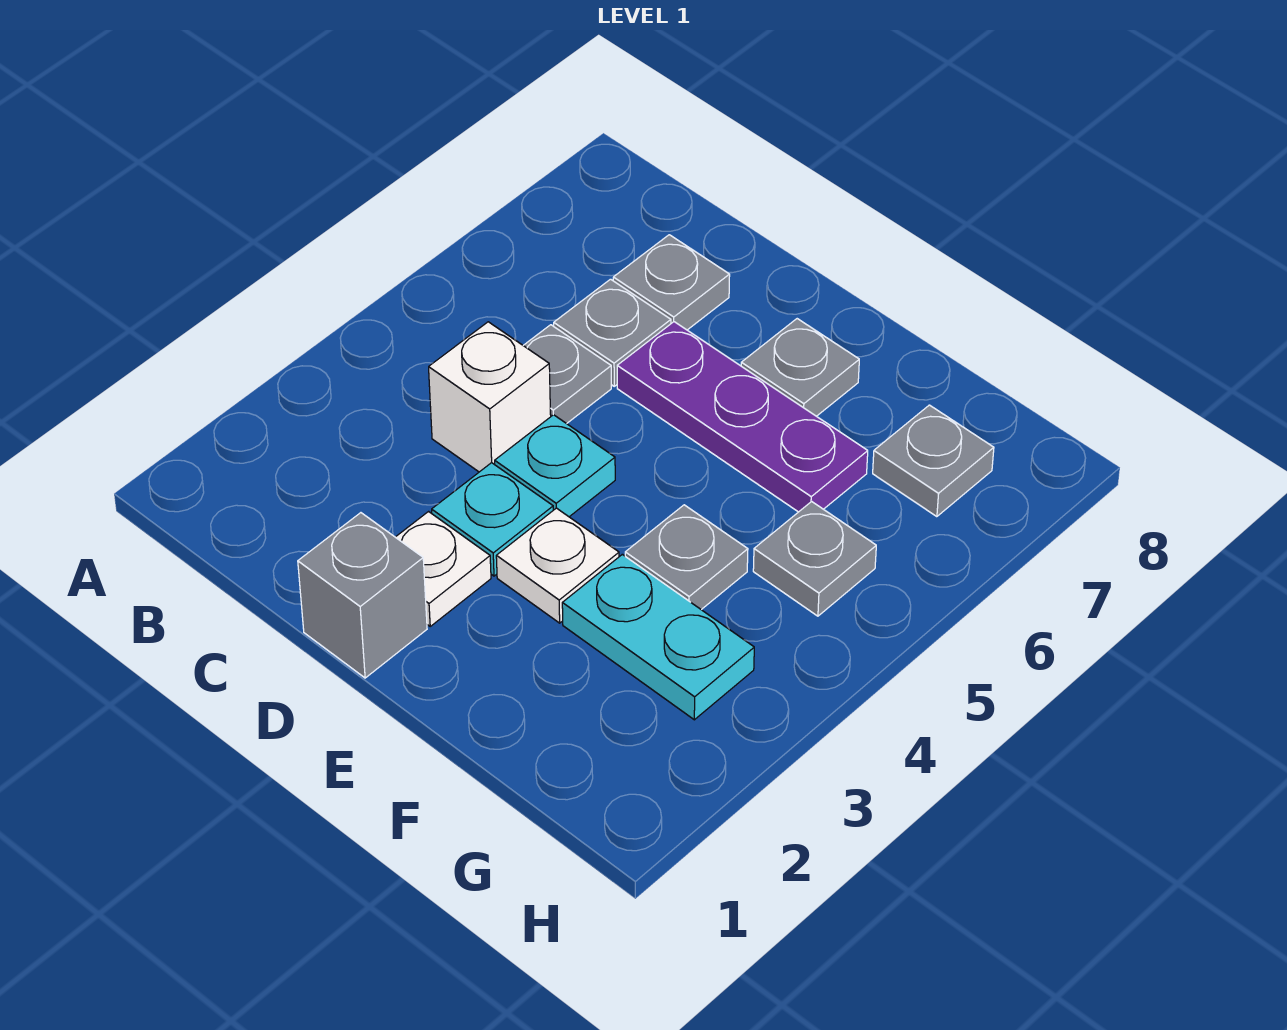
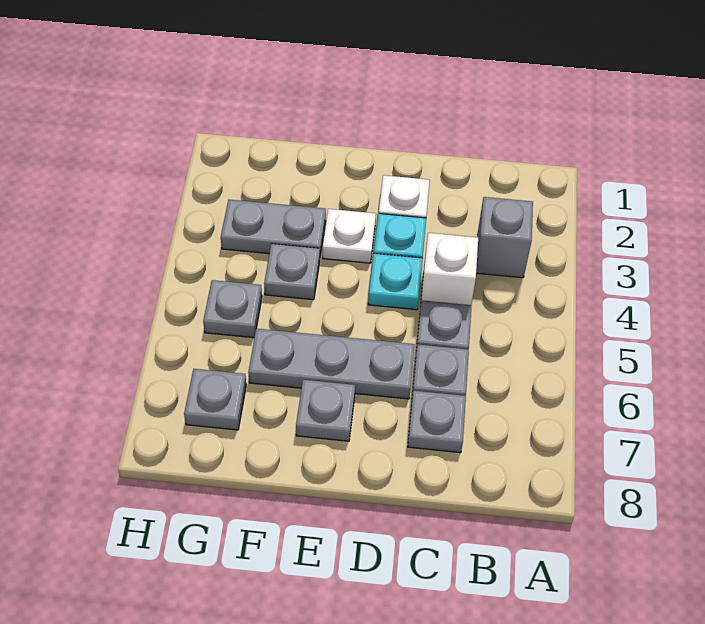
grey 1x1 brick [298,513,427,678] -> grey 1x1 brick moved to [476,197,533,278]
purple 1x3 plate [617,322,868,512] -> grey 1x3 plate [248,329,415,399]
cyan 1x2 plate [562,554,754,720] -> grey 1x2 plate [221,200,326,256]

